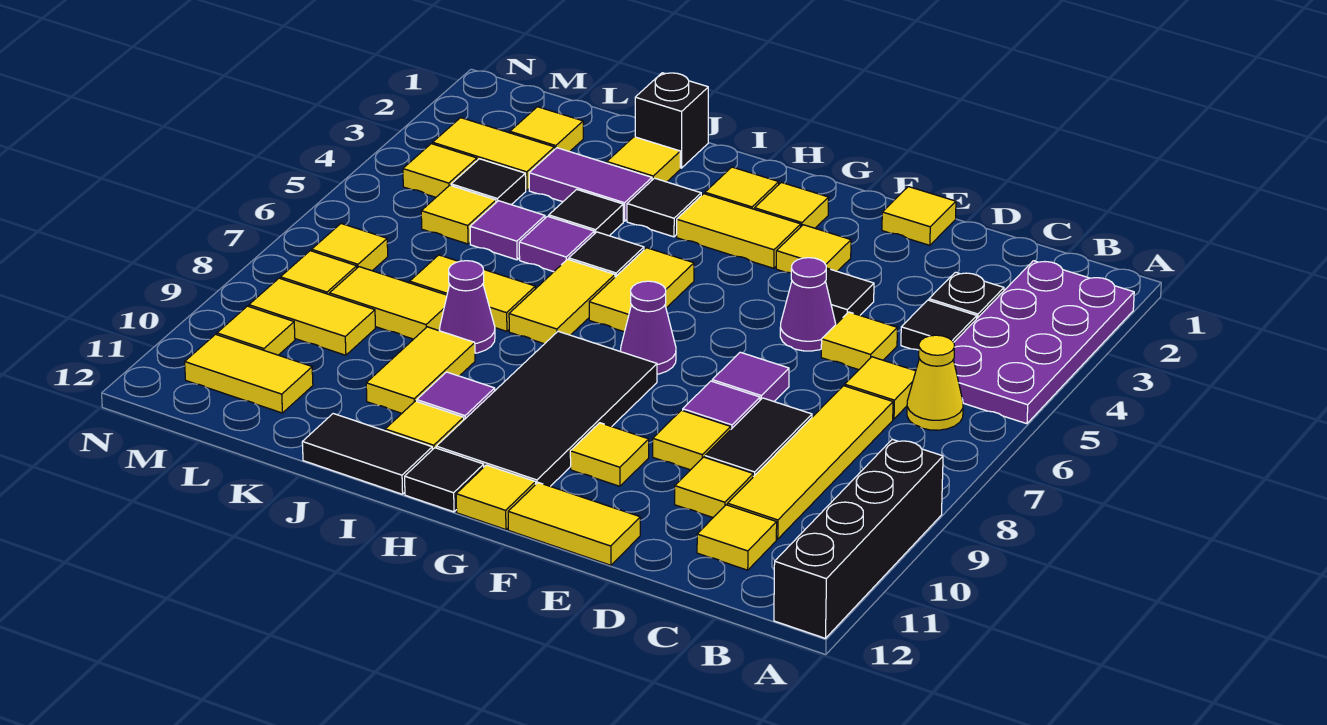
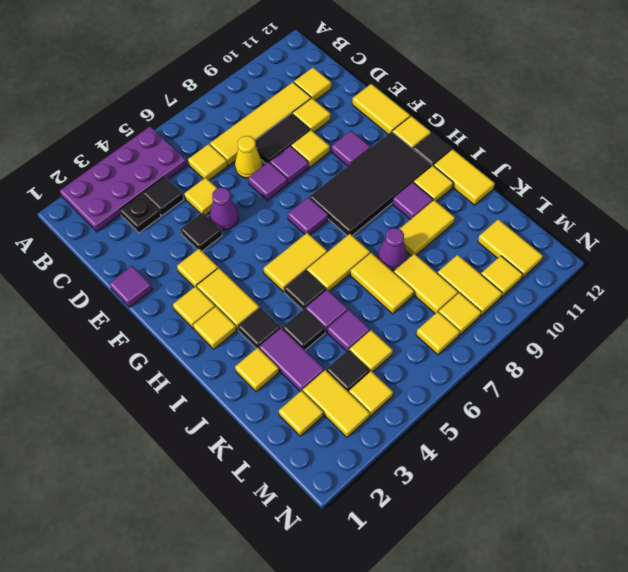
black 1x4 brick [774,439,943,638] -> none
yellow 1x1 cone [907,335,963,430] -> yellow 1x1 cone moved to [235,136,262,178]
yellow 1x1 tile [882,187,956,245] -> purple 1x1 tile [109,266,152,308]
yellow 1x1 tile [570,423,649,486] -> purple 1x1 tile [332,131,370,166]
purple 1x1 cone [620,281,676,374] -> purple 1x1 tile [288,197,328,235]
black 1x2 tile [302,414,432,494] -> yellow 1x2 tile [434,149,495,205]
black 1x1 brick [635,73,708,168] -> none

